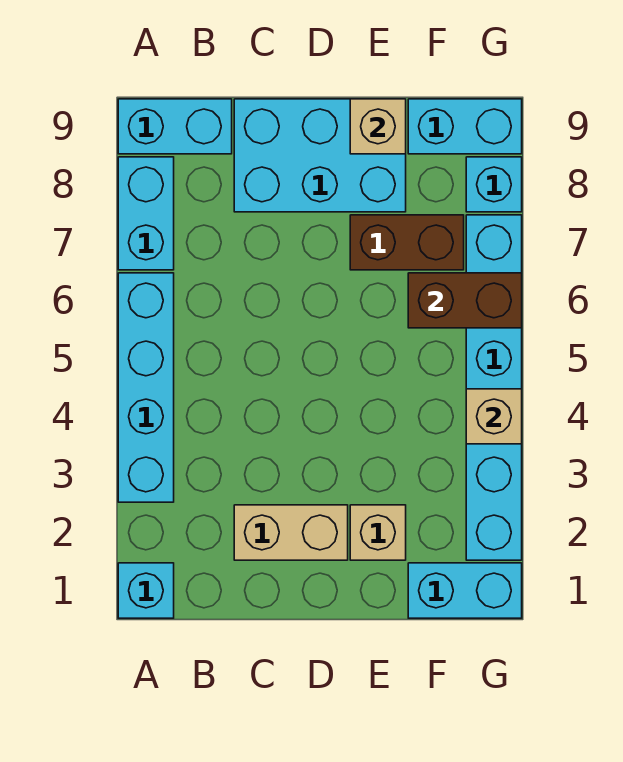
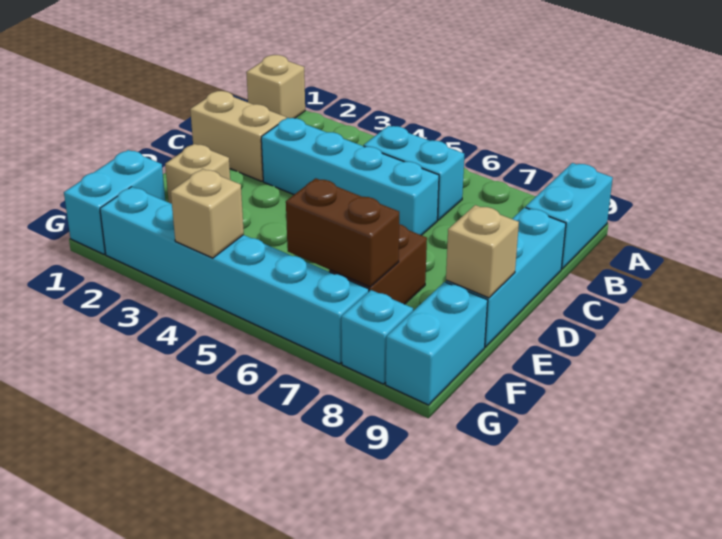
cyan 1x1 brick [118,563,174,618] -> tan 1x1 brick [246,55,305,119]
cyan 1x4 brick [118,273,174,502] -> cyan 1x4 brick moved to [261,118,439,235]
cyan 1x2 brick [118,157,174,270] -> cyan 1x2 brick moved to [364,126,464,220]
tan 1x2 brick [234,505,348,560] -> tan 1x2 brick turned to [190,91,286,181]
cyan 2x3 brick [234,99,406,212] -> cyan 1x3 brick [446,207,566,347]
brown 1x2 brick [408,273,522,328] -> brown 1x2 brick turned to [286,178,399,287]

